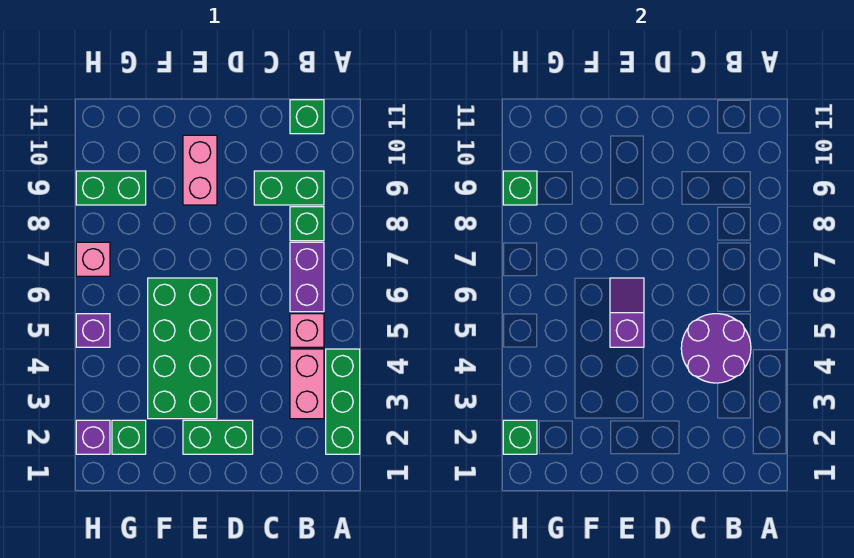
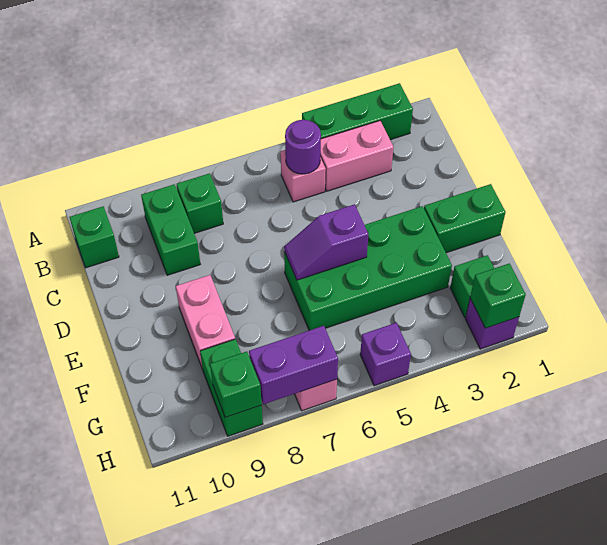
purple 2x2 round brick [681,314,751,383] -> purple 1x1 round brick [285,120,321,174]
purple 1x2 brick [290,242,324,312] -> purple 1x2 brick moved to [249,326,338,404]
green 1x2 brick [183,420,253,454] -> green 1x2 brick turned to [424,184,506,253]
pink 1x2 brick [183,135,217,205] -> pink 1x2 brick turned to [176,275,235,369]

